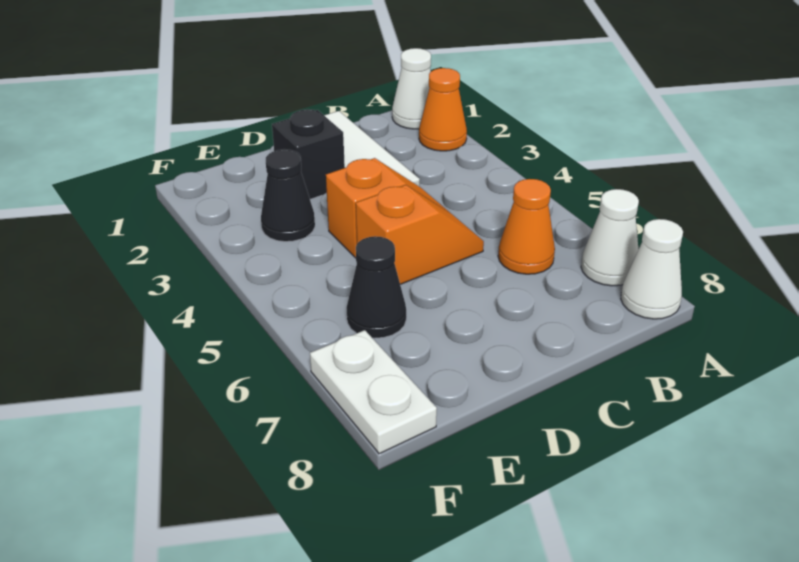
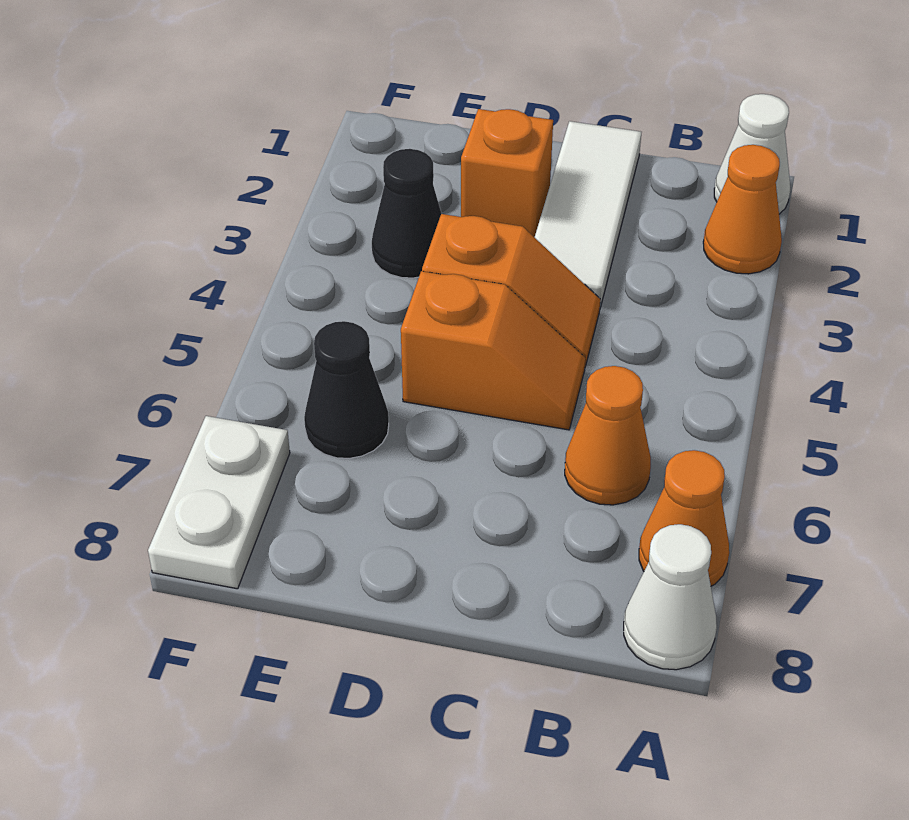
white 1x1 cone [581,189,639,286] -> orange 1x1 cone [639,450,729,586]
black 1x1 brick [272,109,345,199] -> orange 1x1 brick [461,109,553,237]

